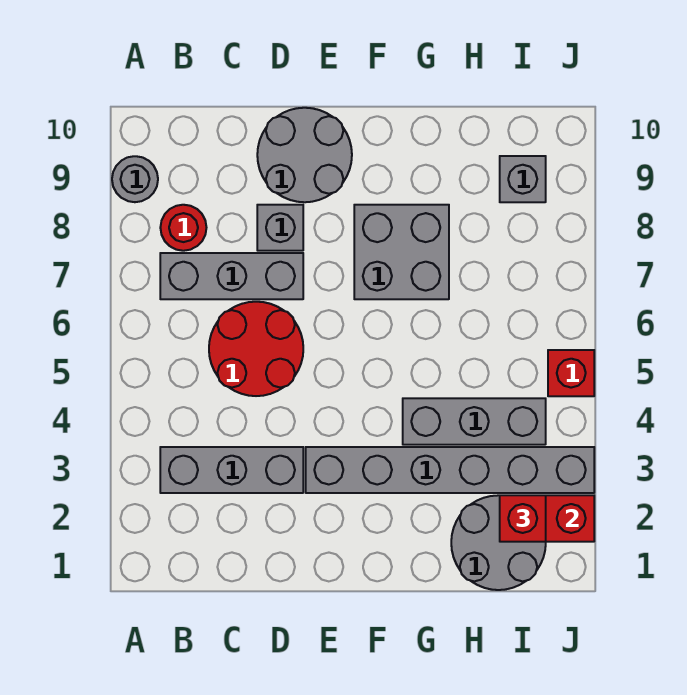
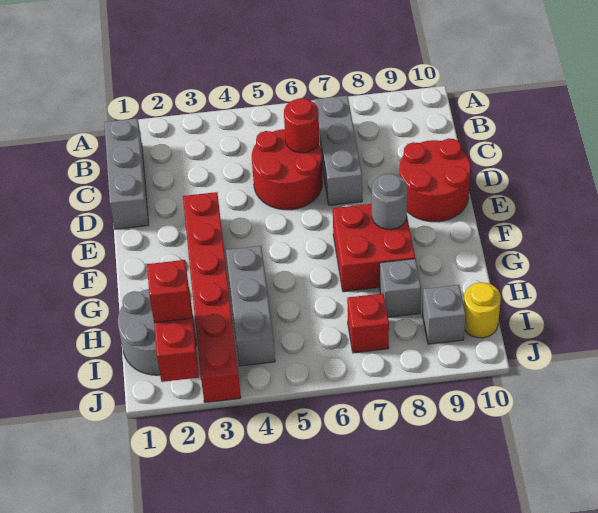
grey 1x1 round brick [112,156,158,202] -> grey 1x1 round brick moved to [372,174,407,229]
grey 1x3 brick [160,447,303,493] -> grey 1x3 brick moved to [104,118,149,229]
red 1x1 round brick [160,205,207,251] -> red 1x1 round brick moved to [284,98,319,153]
grey 1x1 brick [257,205,303,251] -> grey 1x1 brick moved to [380,259,421,317]
grey 2x2 round brick [257,108,352,202] -> red 2x2 round brick [399,138,471,222]
grey 1x6 brick [306,447,594,493] -> red 1x6 brick [183,192,241,403]
grey 2x2 brick [354,205,449,299] -> red 2x2 brick [333,204,415,292]
none -> yellow 1x1 round brick [464,282,501,338]
red 1x1 brick [548,350,594,396] -> red 1x1 brick moved to [347,293,389,353]

